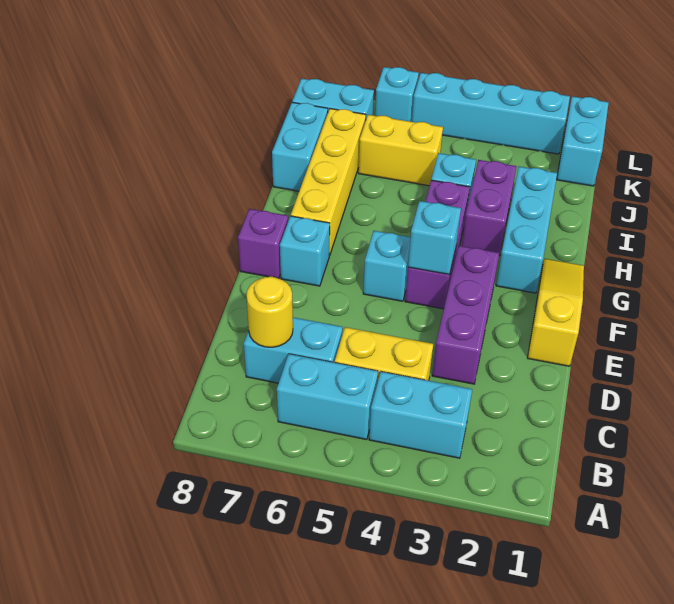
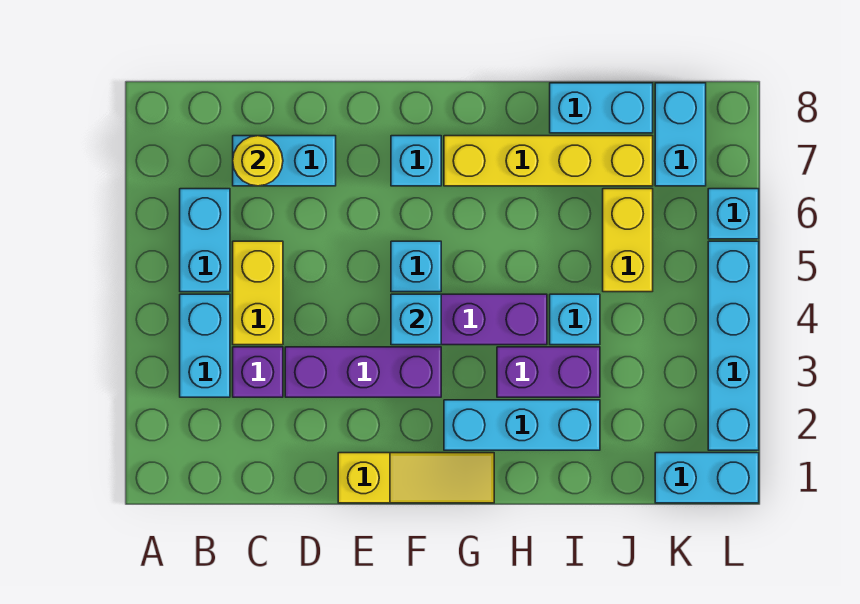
cyan 1x2 brick [244,317,343,383] -> cyan 1x2 brick turned to [233,136,336,186]
purple 1x1 brick [238,209,288,278] -> purple 1x1 brick moved to [233,347,283,397]

